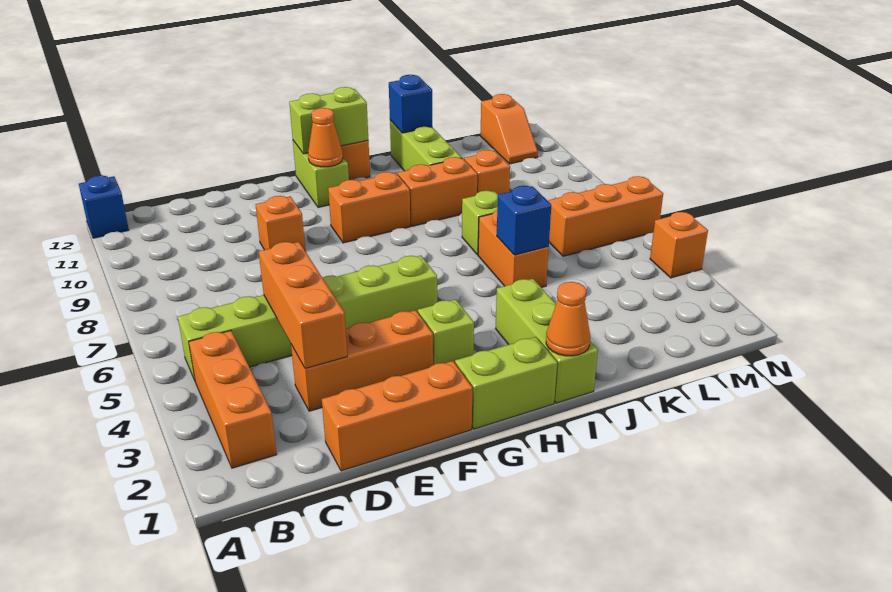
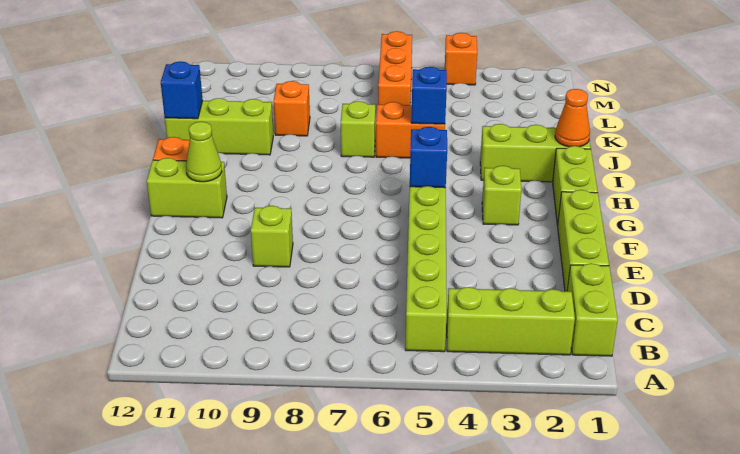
blue 1x1 brick [79,175,129,238] -> blue 1x1 brick moved to [410,127,447,188]
orange 1x3 brick [189,331,277,468] -> lime 1x3 brick [447,287,575,355]
orange 1x3 brick [322,361,472,471] -> lime 1x3 brick [558,190,609,291]
orange 1x3 brick [291,310,433,411] -> none
orange 1x3 brick [259,242,347,368] -> none
orange 1x1 brick [256,196,305,250] -> lime 1x1 brick [251,206,293,267]
orange 1x2 brick [328,172,411,243] -> none
orange 1x1 cone [308,108,343,167] -> lime 1x1 cone [186,122,222,182]
lime 1x2 brick [289,87,368,154] -> lime 1x2 brick moved to [567,263,618,356]
orange 1x2 brick [398,157,477,226] -> none
orange 1x2 slope [481,94,538,164] -> none

